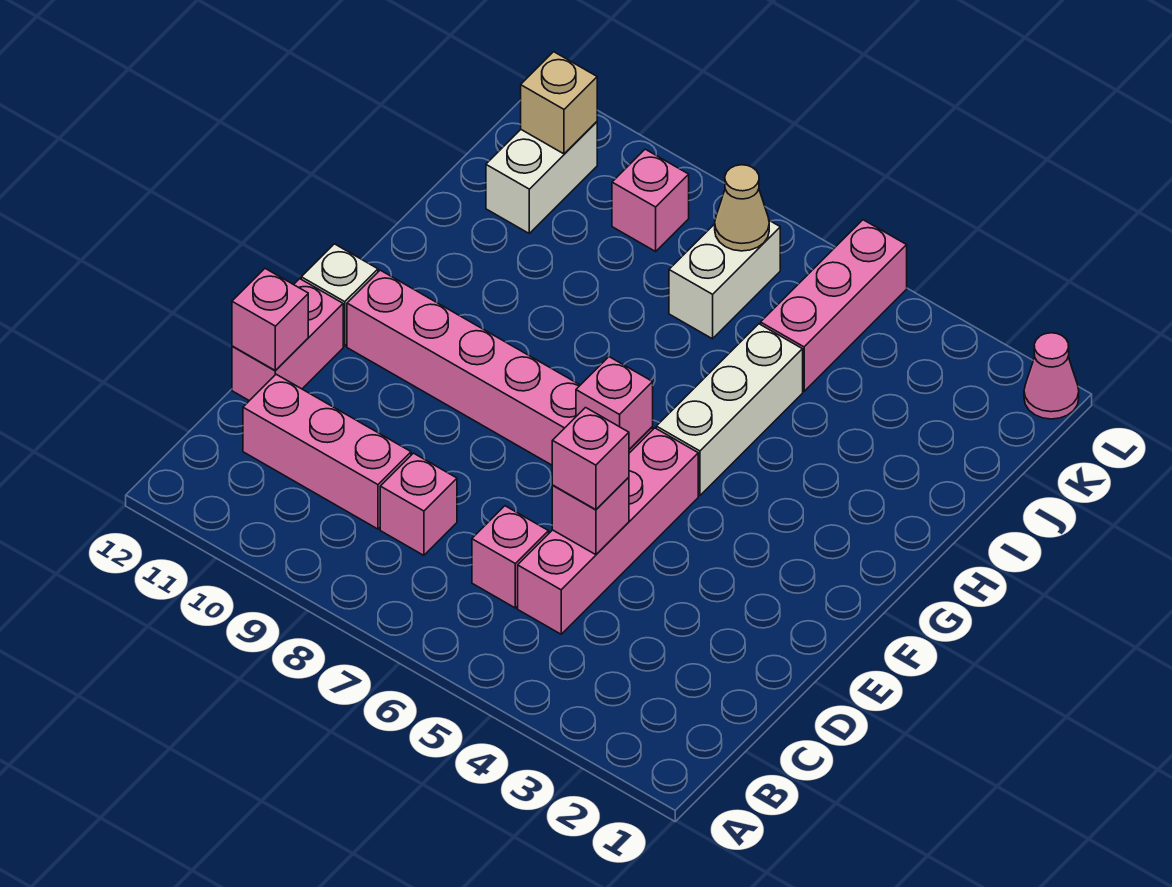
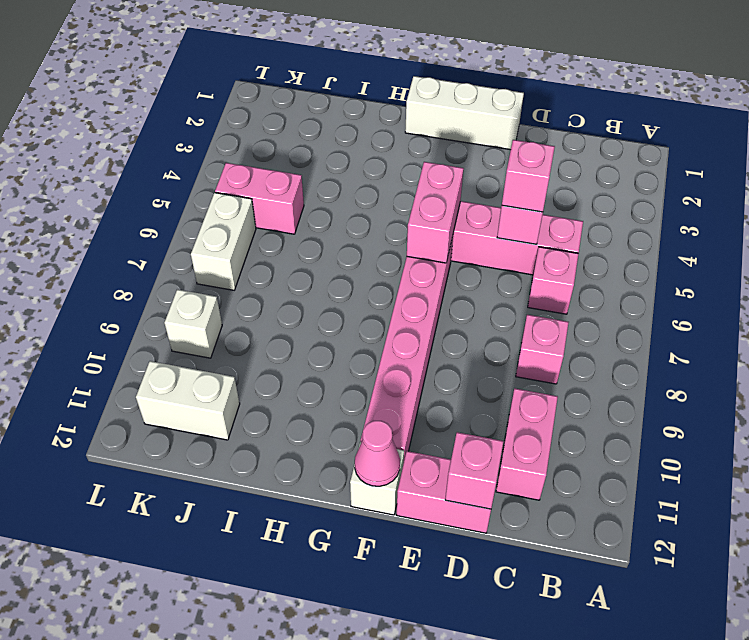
pink 1x3 brick [243,374,411,529] -> pink 1x2 brick [496,389,558,500]
pink 1x1 brick [576,357,653,449] -> pink 1x2 brick [407,162,464,263]
white 1x3 brick [656,324,803,495] -> white 1x3 brick moved to [405,76,524,150]
pink 1x3 brick [761,220,907,391] -> pink 1x2 brick [215,163,304,234]
white 1x2 brick [669,221,780,339] -> white 1x2 brick turned to [191,193,256,290]
tan 1x1 cone [715,165,769,251] -> none
pink 1x1 brick [612,149,689,251] -> white 1x1 brick [165,289,222,358]
tan 1x1 brick [521,52,597,154] -> none
pink 1x1 cone [1024,333,1079,419] -> pink 1x1 cone moved to [355,421,400,486]

